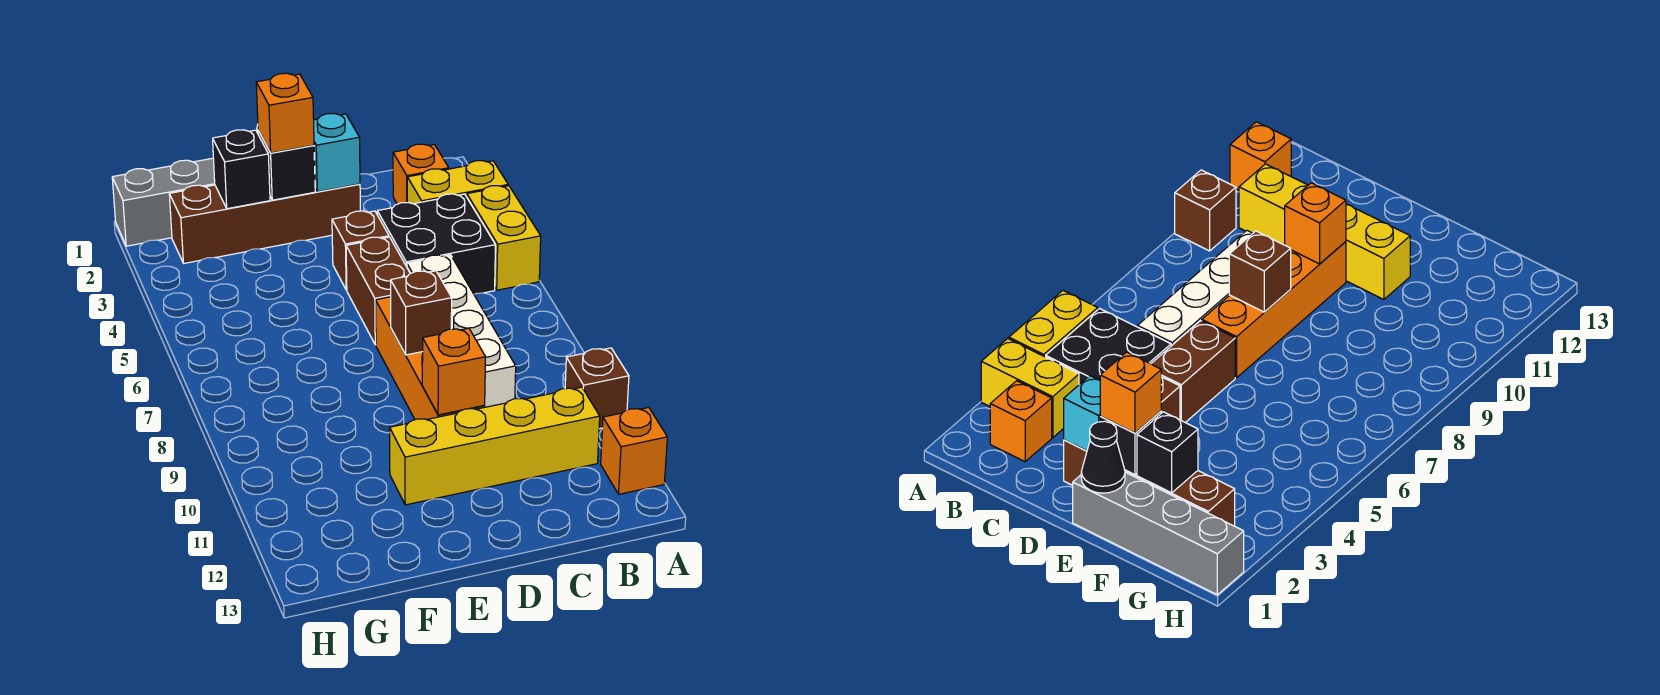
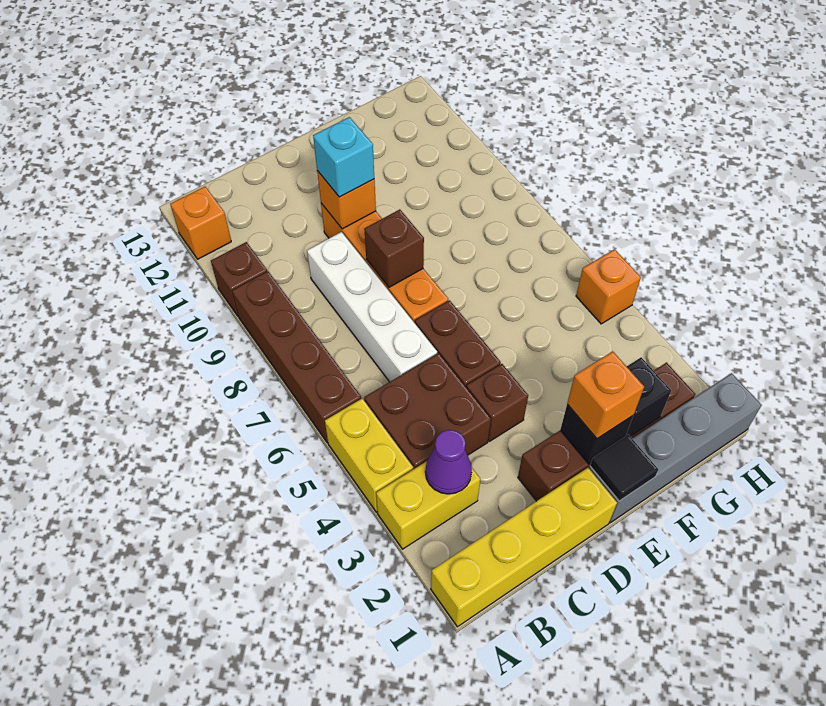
none -> brown 1x4 brick [232,271,361,443]
orange 1x1 brick [393,144,449,204] -> orange 1x1 brick moved to [576,249,641,324]
none -> purple 1x1 cone [425,430,472,494]
black 2x2 brick [377,194,495,294] -> brown 2x2 brick [364,353,491,469]
yellow 1x4 brick [390,387,600,505] -> yellow 1x4 brick moved to [431,468,617,627]
cyan 1x1 brick [314,113,360,192] -> cyan 1x1 brick moved to [313,117,374,197]
black 1x1 cone [1081,421,1125,493] -> black 1x1 tile [590,435,658,501]

